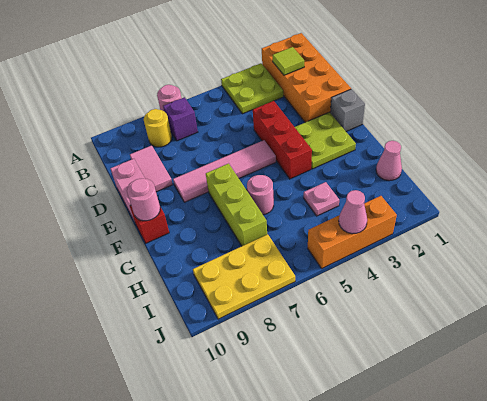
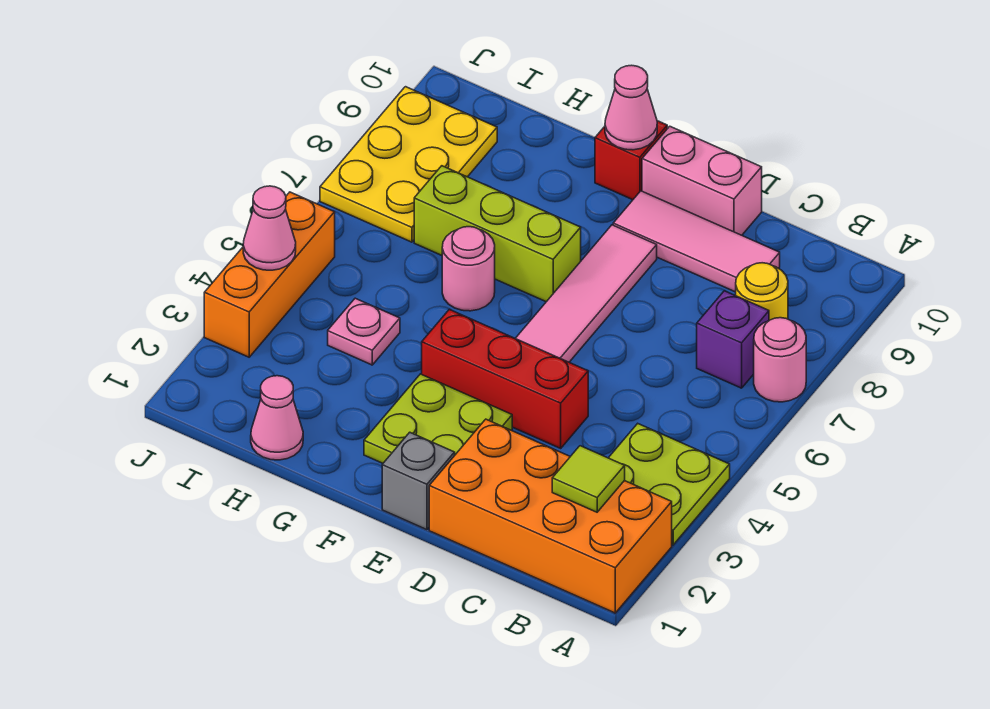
pink 1x2 tile [130,145,173,192] -> pink 1x3 tile [613,191,780,292]
pink 1x1 round brick [127,179,160,221] -> pink 1x1 cone [605,65,657,150]

